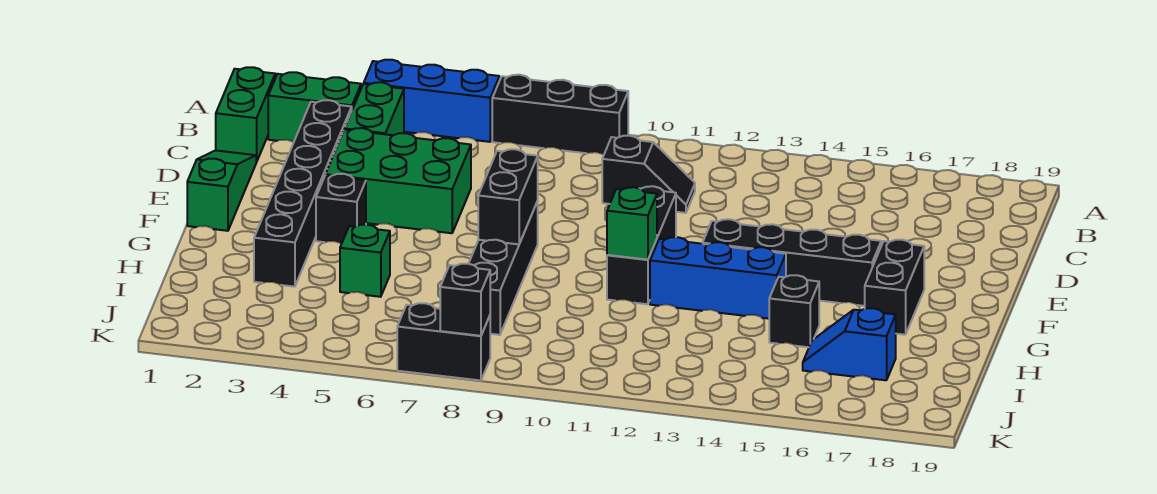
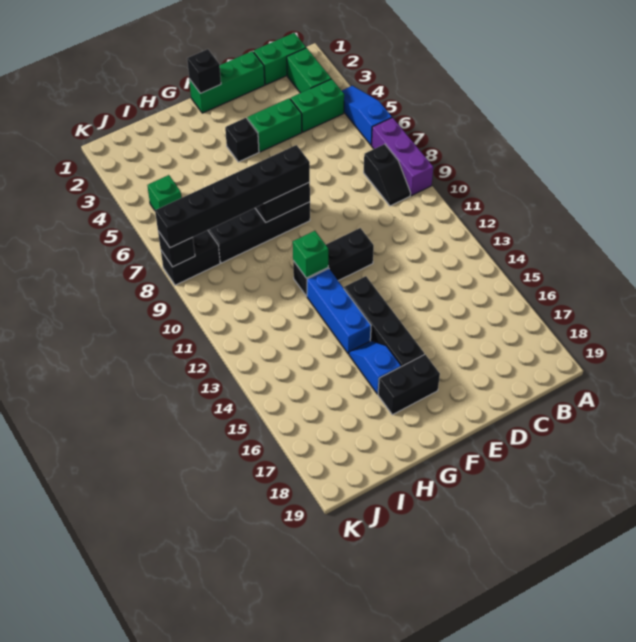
blue 1x3 brick [364,60,499,142] -> blue 1x3 slope [342,86,392,145]
black 1x3 brick [492,75,628,155] -> purple 1x3 brick [371,118,433,196]
black 1x6 brick [254,100,352,287] -> black 1x6 brick moved to [155,145,310,248]
black 1x2 slope [602,136,695,213] -> black 1x2 slope moved to [364,144,411,206]
green 1x3 slope [187,150,256,231] -> green 1x3 brick [189,51,265,113]
green 2x3 brick [326,128,471,233] -> green 1x2 brick [247,98,302,152]
green 1x1 brick [340,225,390,297] -> green 1x1 brick moved to [147,175,181,210]
black 1x1 brick [769,275,819,347] -> black 1x1 brick moved to [187,49,221,93]
blue 1x2 slope [803,308,896,380] -> blue 1x2 slope moved to [349,341,401,394]
black 1x2 brick [397,303,490,381] -> black 1x2 brick turned to [161,230,220,285]

